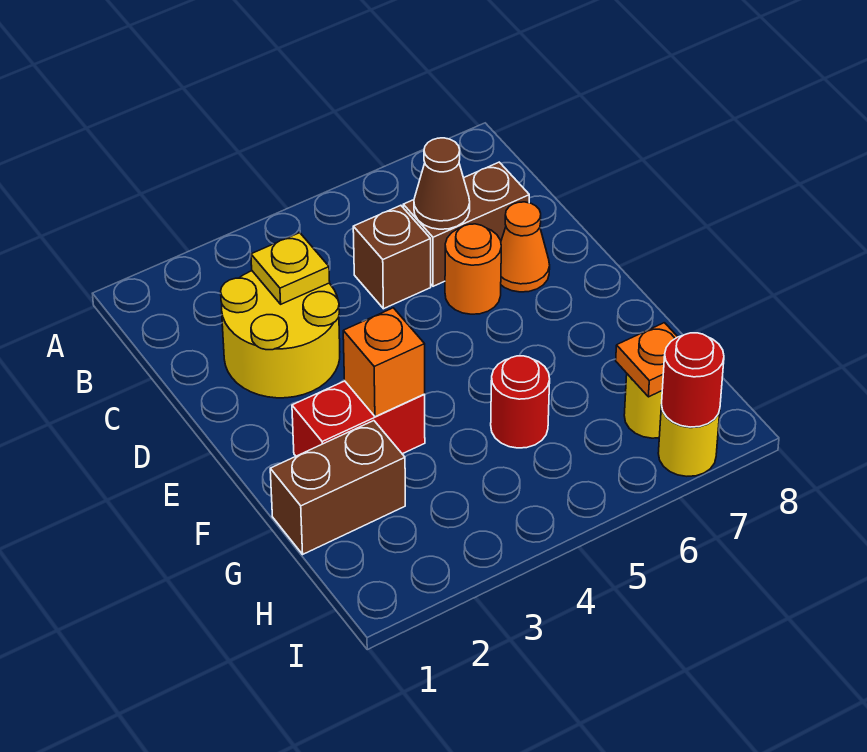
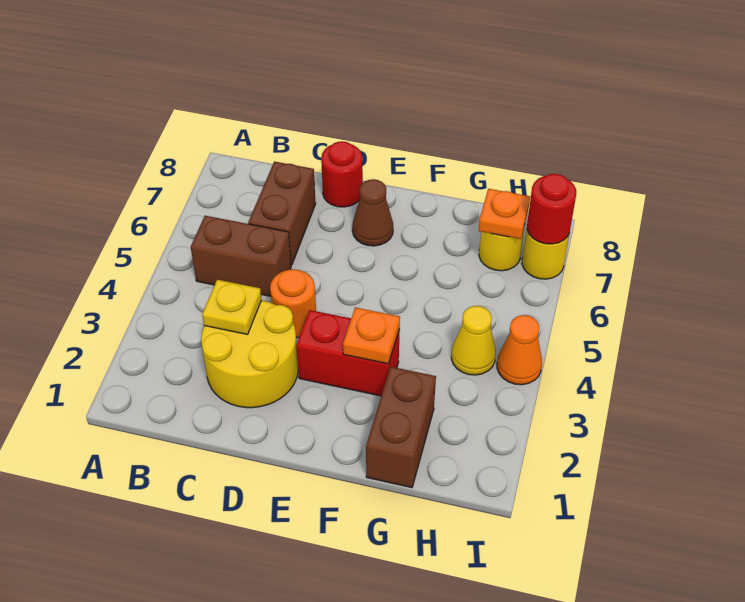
brown 1x1 brick [353,205,431,309] -> brown 1x2 brick [191,216,291,296]
brown 1x1 cone [414,138,470,229] -> brown 1x1 cone moved to [352,179,393,246]
orange 1x1 round brick [445,224,501,314] -> orange 1x1 round brick moved to [270,269,316,338]
orange 1x1 cone [501,202,550,292] -> orange 1x1 cone moved to [497,315,542,385]
red 1x2 brick [292,381,425,456] -> red 1x2 brick turned to [296,310,400,396]
orange 1x1 brick [343,308,425,417] -> orange 1x1 plate [343,307,400,364]
red 1x1 round brick [491,356,550,448] -> red 1x1 round brick moved to [321,141,363,207]
none -> yellow 1x1 cone [451,306,496,375]

